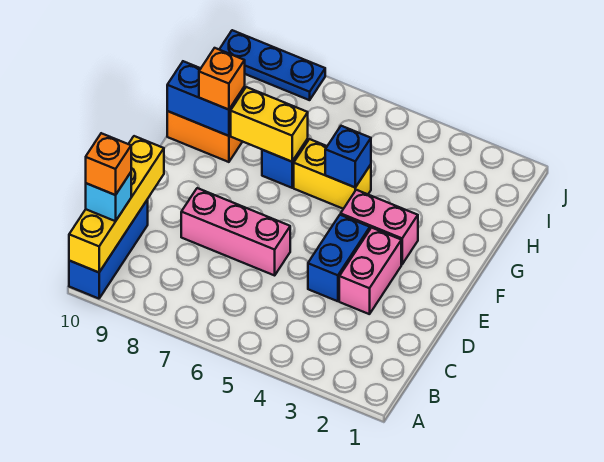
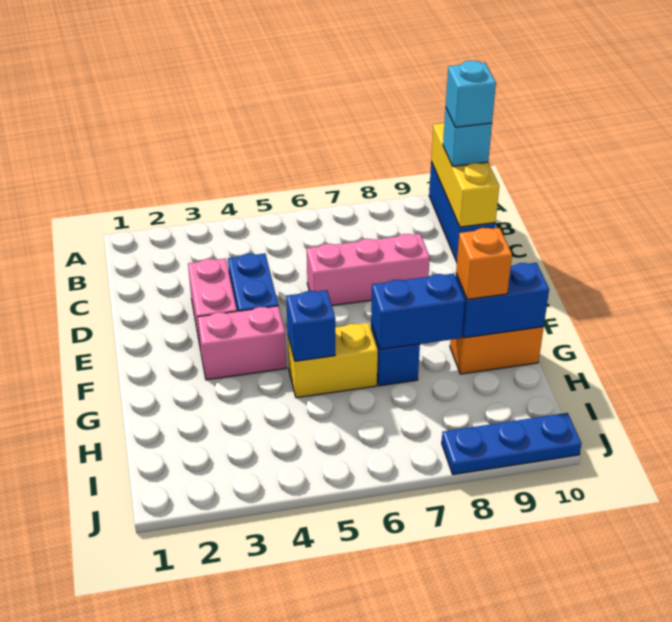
yellow 1x4 brick [69,136,164,272] -> yellow 1x3 brick [431,123,499,227]
orange 1x1 brick [86,133,131,195] -> cyan 1x1 brick [446,61,496,127]
yellow 1x2 brick [231,87,308,162] -> blue 1x2 brick [371,273,465,349]

